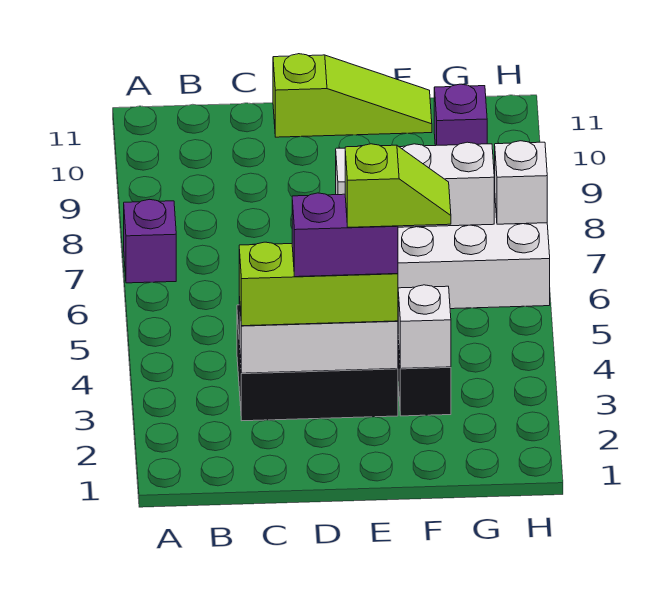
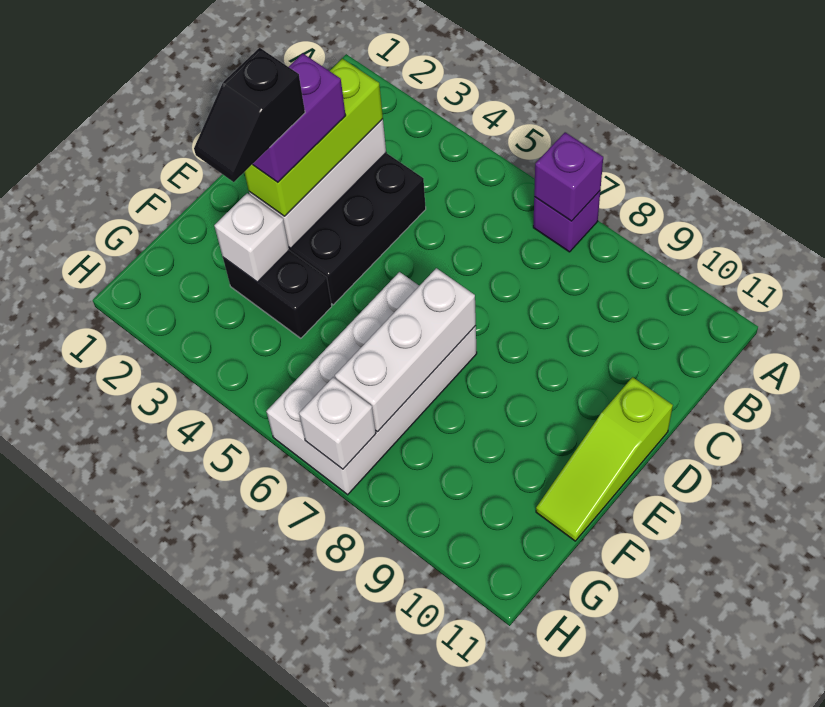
lime 1x2 slope [345,144,451,227] -> black 1x2 slope [194,48,305,182]
purple 1x1 brick [434,84,487,146] -> purple 1x1 brick moved to [534,132,603,221]

